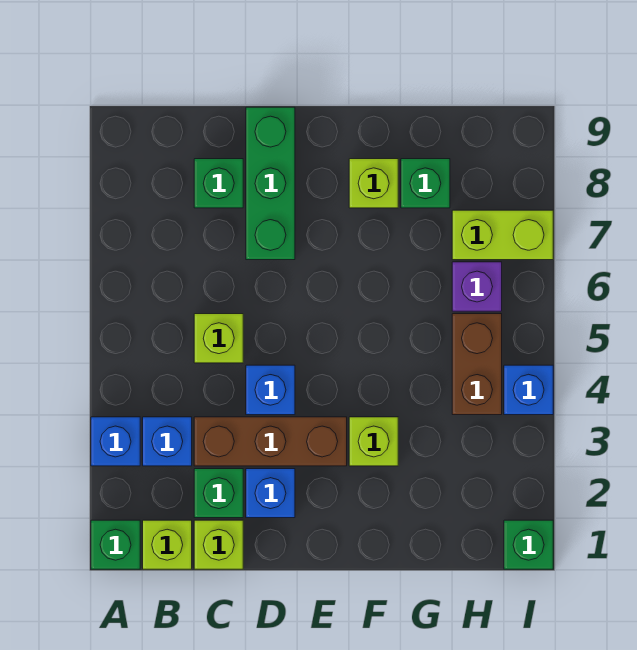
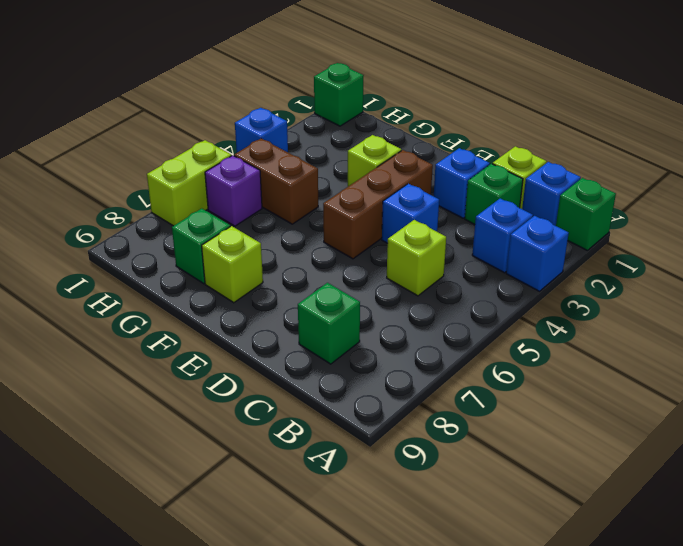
lime 1x1 brick [143,520,192,569] -> blue 1x1 brick [522,162,581,226]
brown 1x3 brick [194,417,347,466] -> brown 1x3 brick turned to [323,150,433,259]
green 1x3 brick [246,107,295,260] -> none
brown 1x2 brick [452,314,502,415] -> brown 1x2 brick turned to [234,138,318,224]
lime 1x2 brick [452,210,553,260] -> lime 1x2 brick turned to [147,140,232,226]

